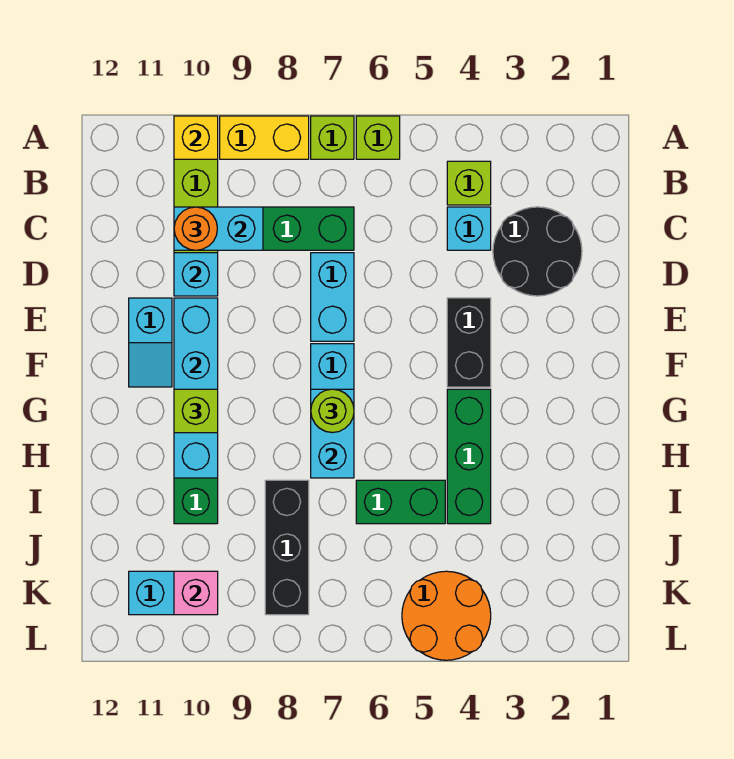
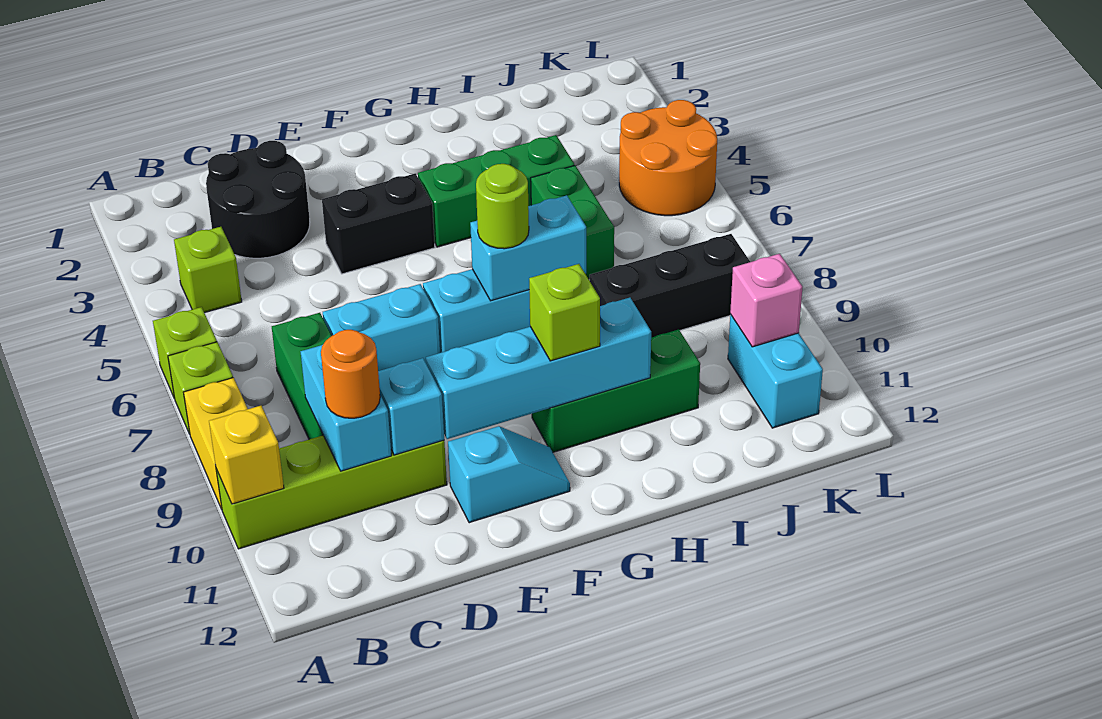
cyan 1x1 brick [447,207,491,250] -> none

